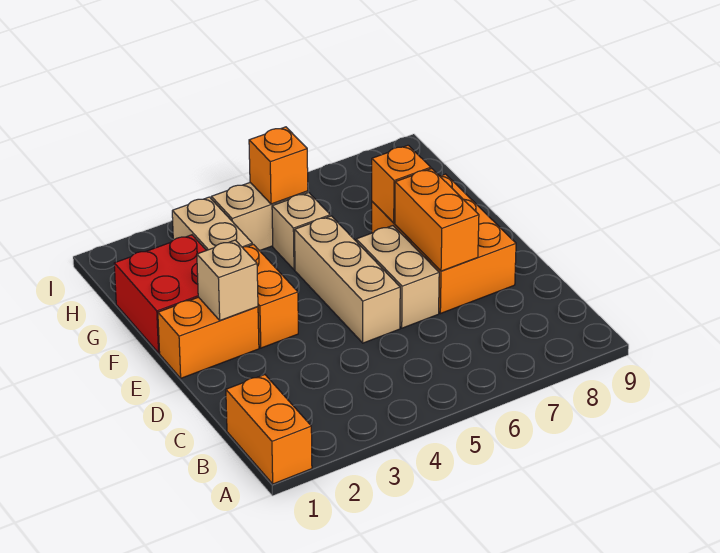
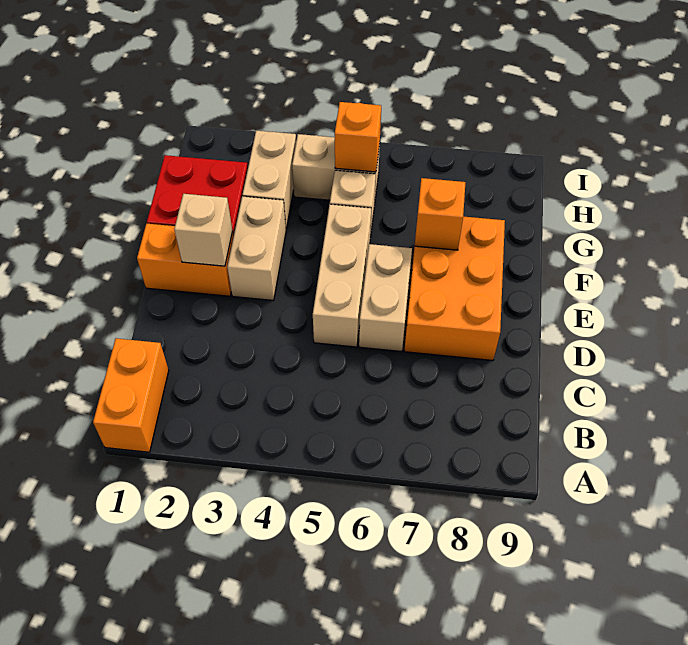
orange 1x2 brick [395,169,479,271] -> none
orange 1x2 brick [242,244,298,348] -> tan 1x2 brick [227,196,286,300]

